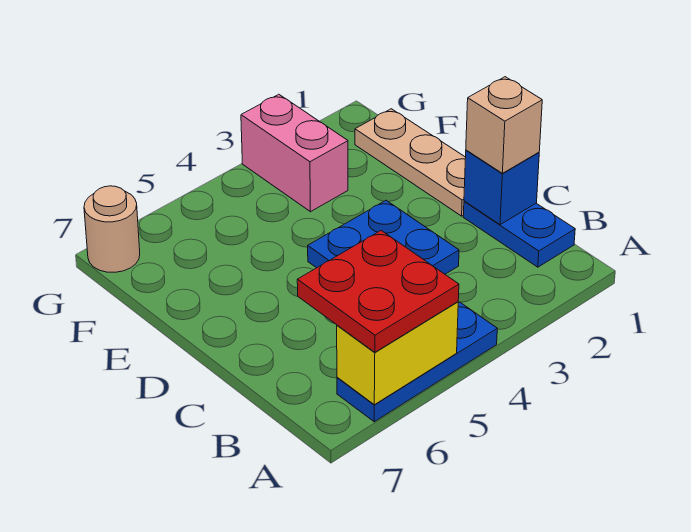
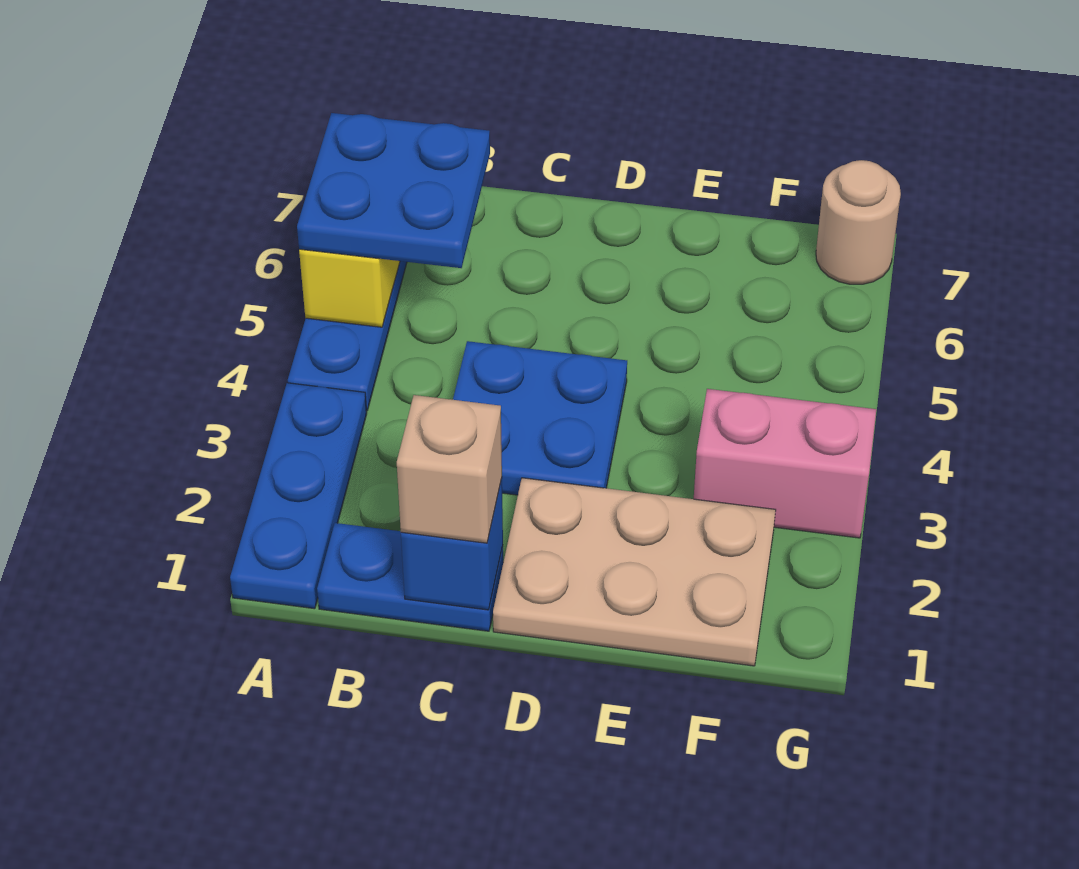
none -> blue 1x3 plate [230,383,367,609]
red 2x2 plate [297,231,459,352] -> blue 2x2 plate [297,113,490,268]
tan 1x3 plate [355,109,466,216] -> tan 2x3 plate [493,478,776,666]

